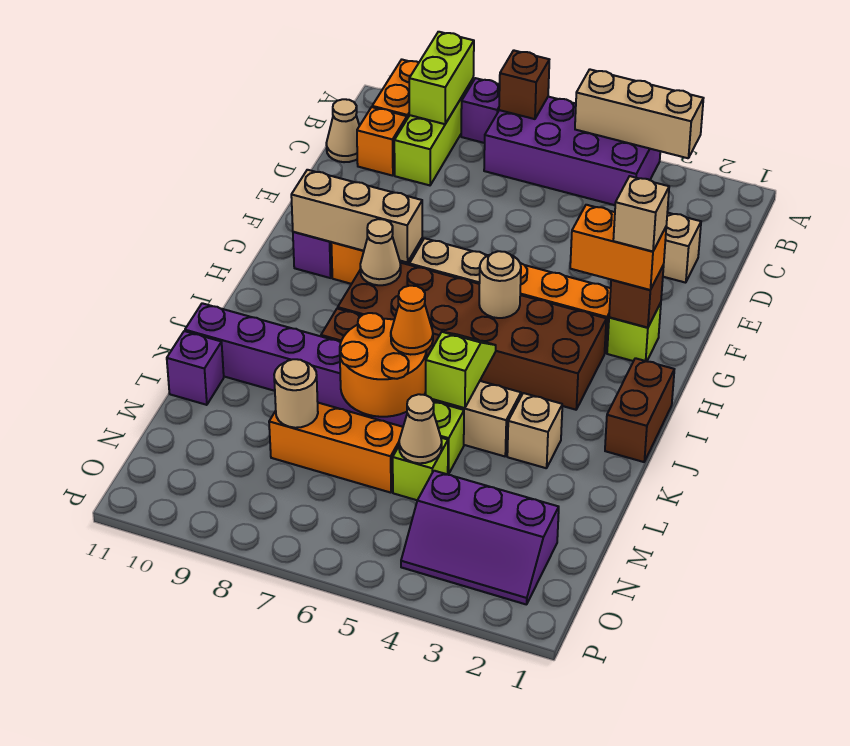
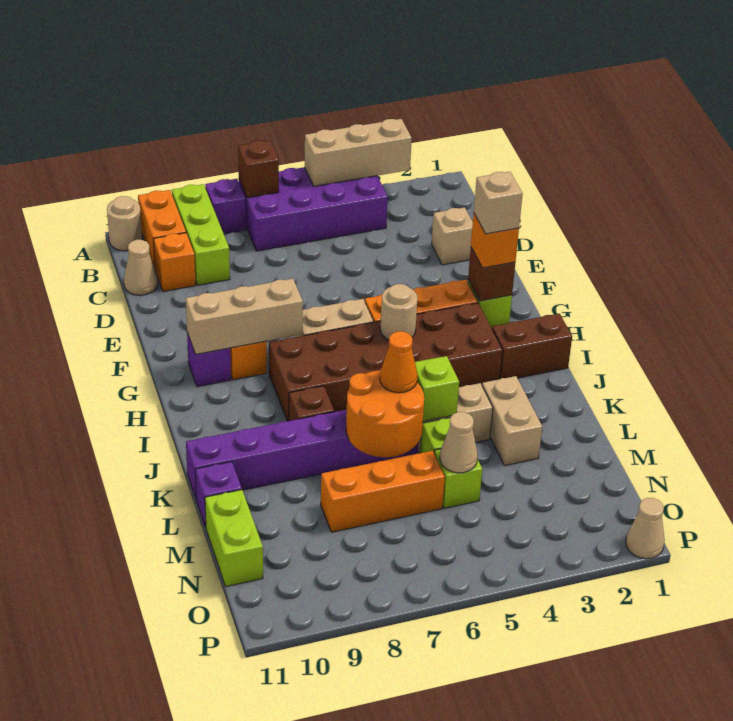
lime 1x2 brick [409,32,474,124] -> lime 1x2 brick moved to [205,490,263,587]
orange 1x2 brick [570,205,666,290] -> orange 1x1 brick [471,214,519,268]
tan 1x1 cone [360,219,401,285] -> tan 1x1 cone moved to [626,498,665,559]
brown 1x2 brick [605,358,674,462] -> brown 1x2 brick turned to [492,314,572,379]
tan 1x1 brick [507,393,562,468] -> tan 1x2 brick [482,376,542,466]
tan 1x1 round brick [274,359,318,428] -> tan 1x1 round brick moved to [107,196,142,251]
purple 2x3 slope [401,471,559,605] -> none

